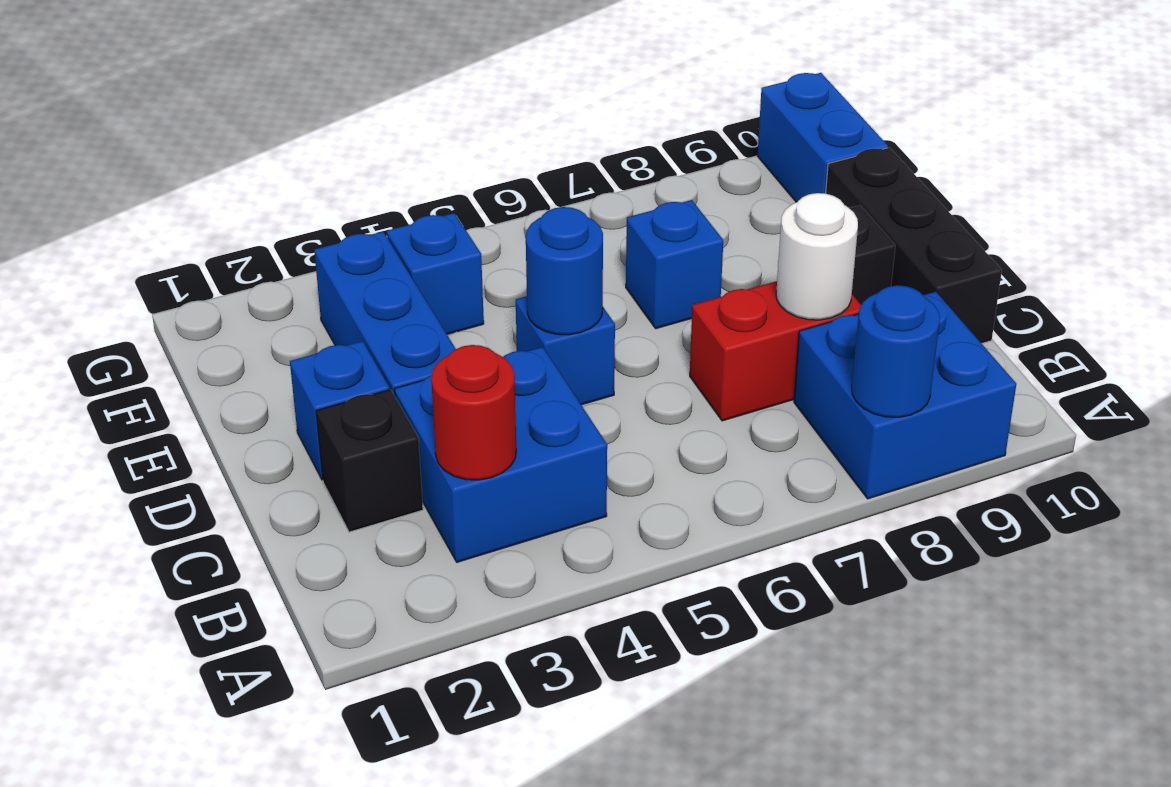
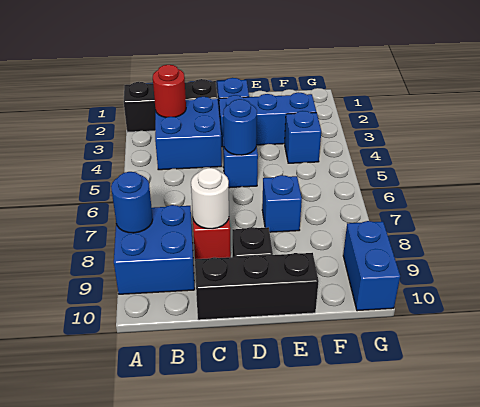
black 1x1 brick [316,390,423,532] -> black 1x3 brick [124,79,218,132]
blue 1x2 brick [758,73,888,202] -> blue 1x2 brick turned to [343,221,400,311]

